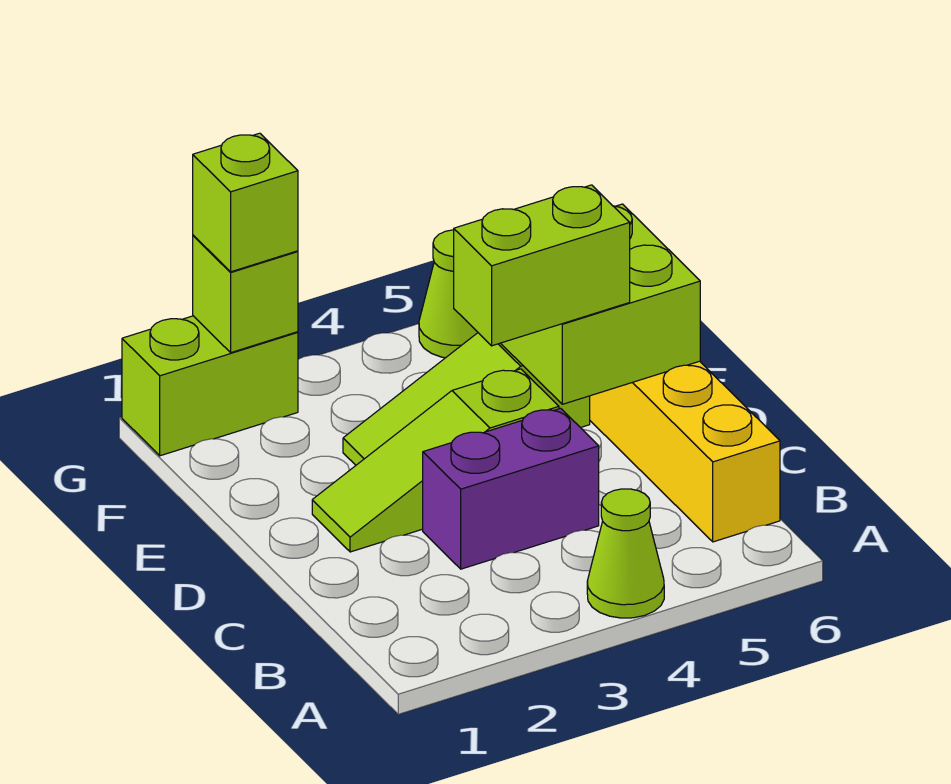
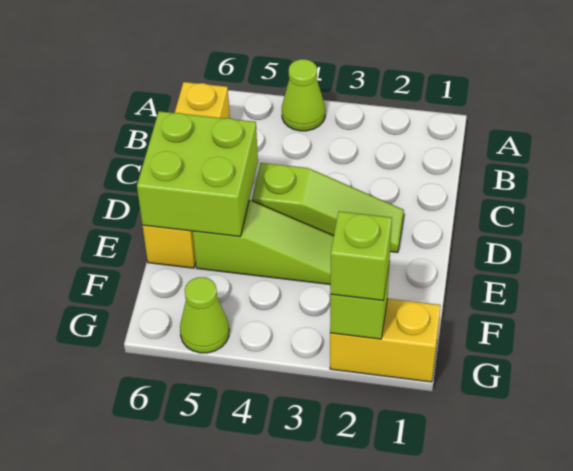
purple 1x2 brick [423,408,599,569] -> none
lime 1x2 brick [454,185,630,346] -> none
lime 1x2 brick [122,316,298,456] -> yellow 1x2 brick [330,299,441,382]

